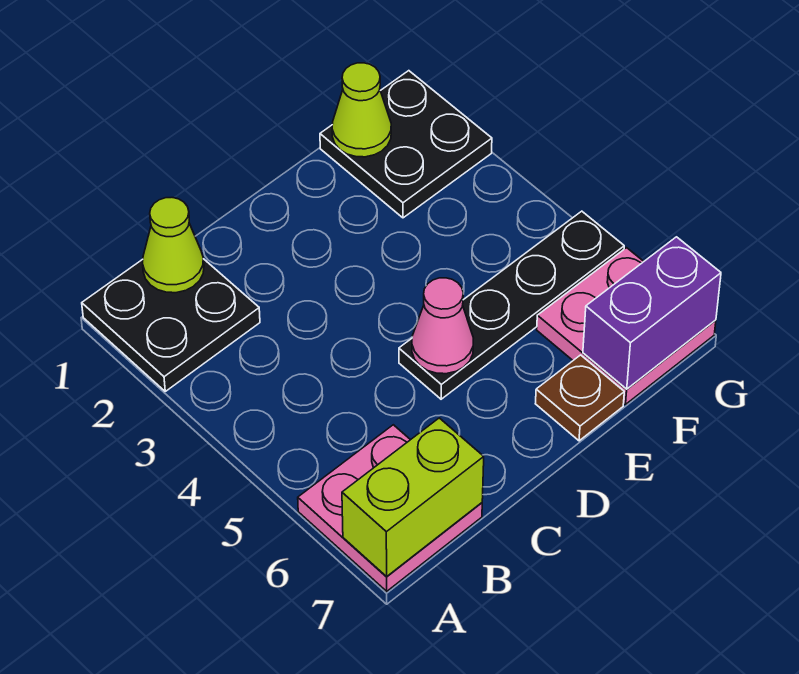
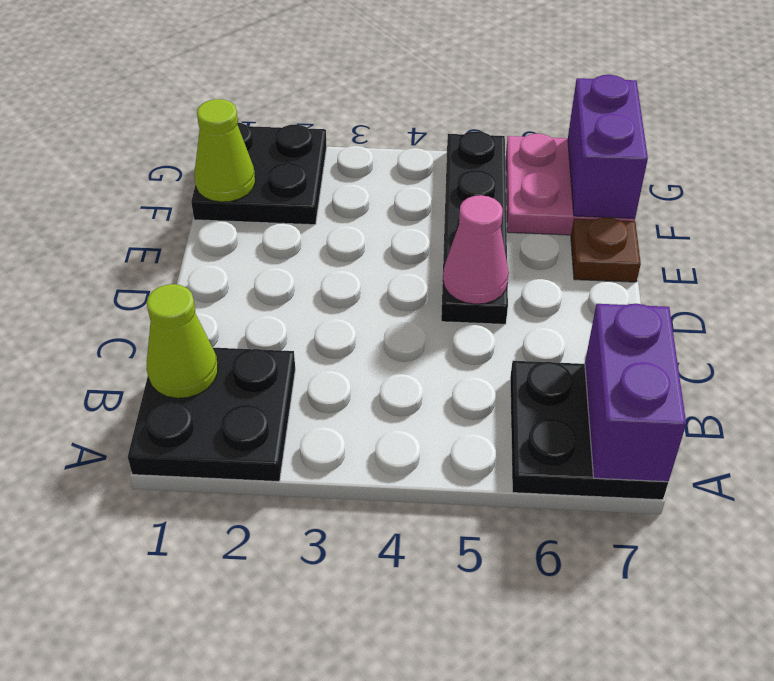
pink 2x2 plate [298,425,482,591] -> black 2x2 plate [510,361,668,500]
lime 1x2 brick [342,418,484,576] -> purple 1x2 brick [585,304,686,482]

